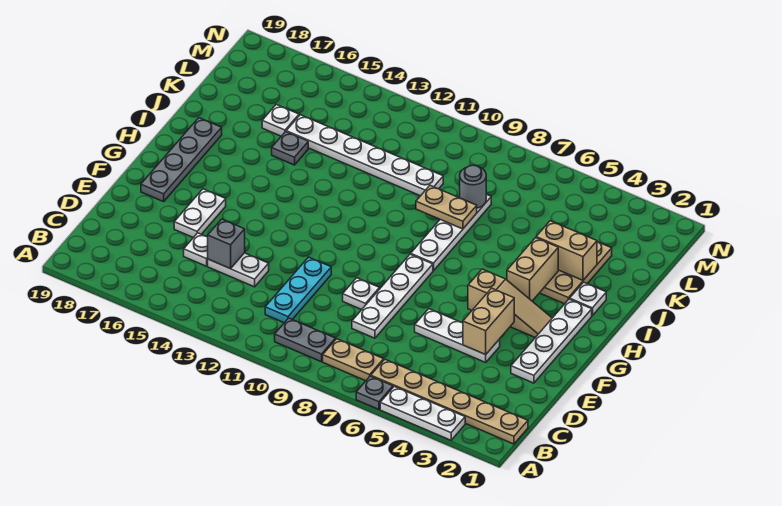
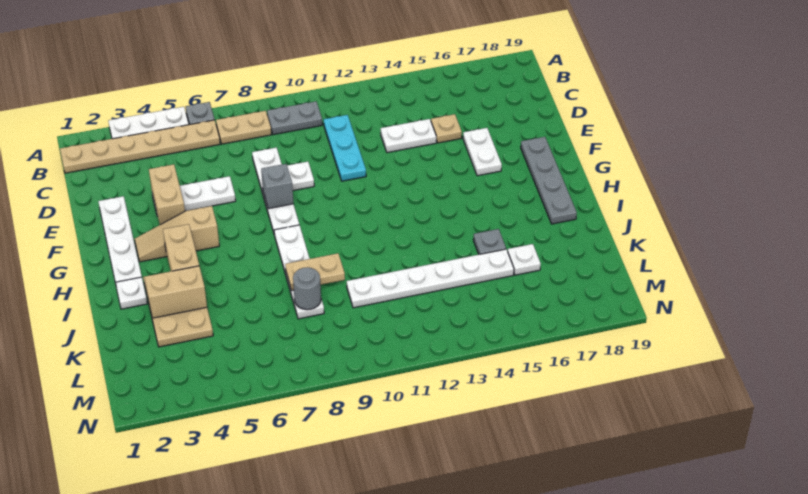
grey 1x1 brick [208,219,245,269] -> grey 1x1 brick moved to [261,164,293,209]
white 1x1 plate [184,233,208,266] -> tan 1x1 plate [431,114,462,143]

